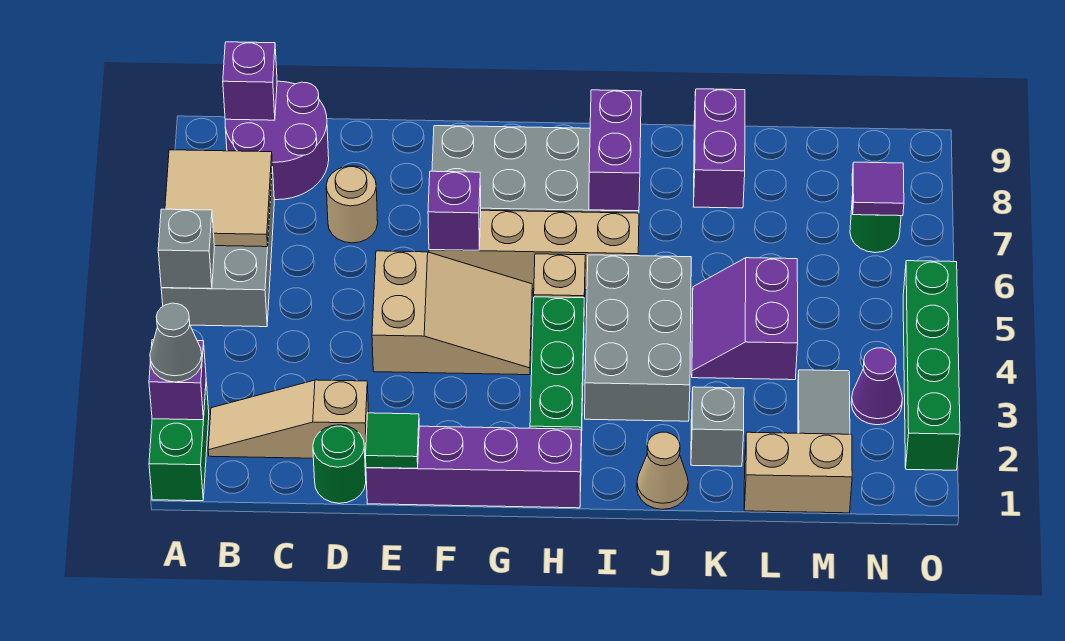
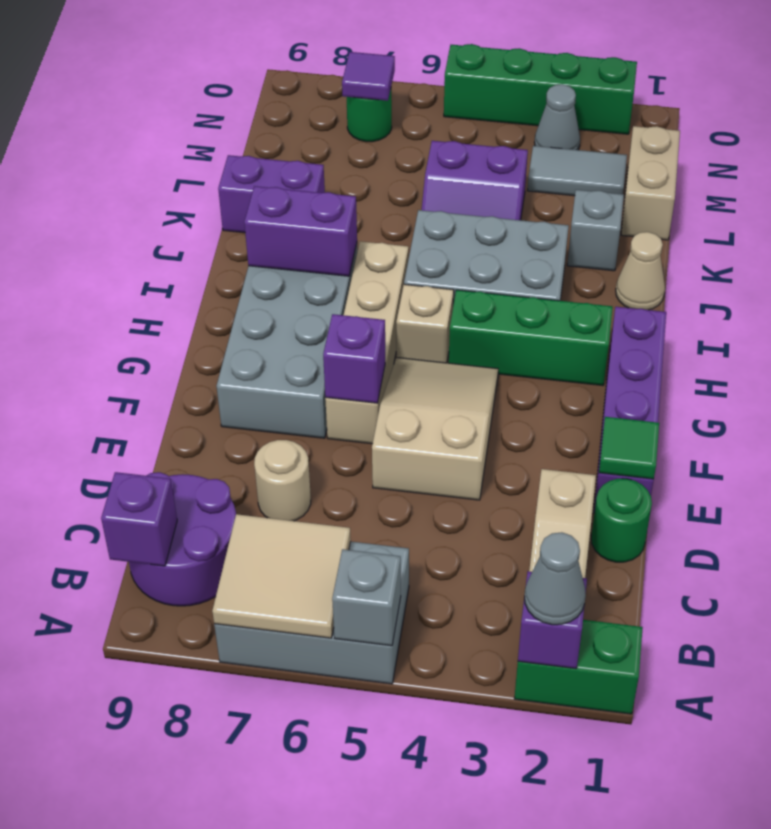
purple 1x1 cone [851,348,903,425] -> grey 1x1 cone [535,84,580,150]

